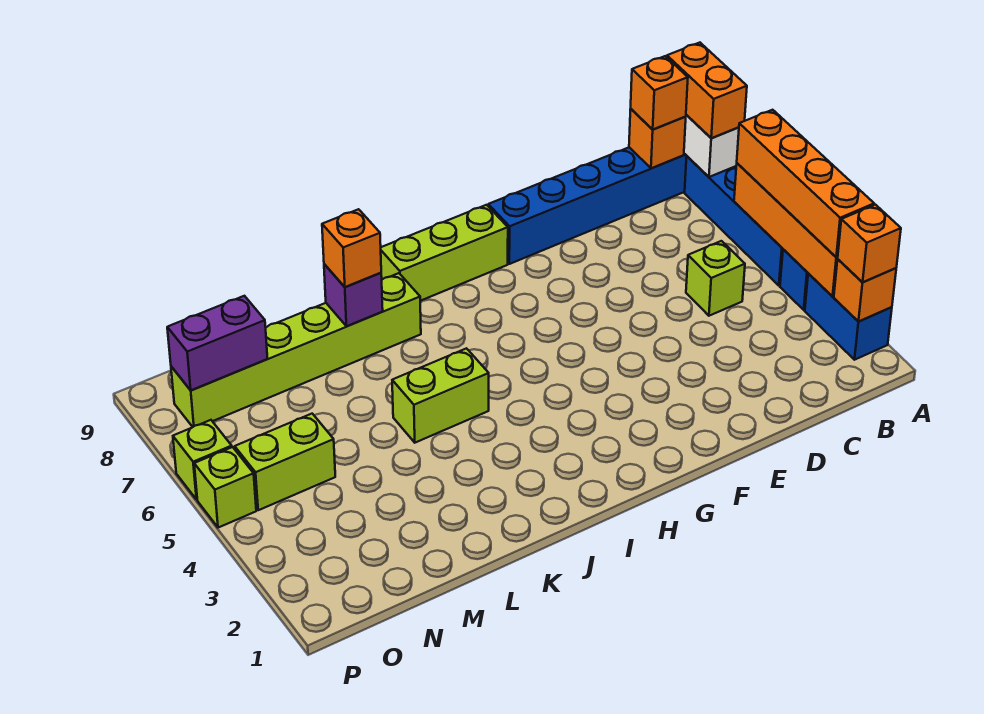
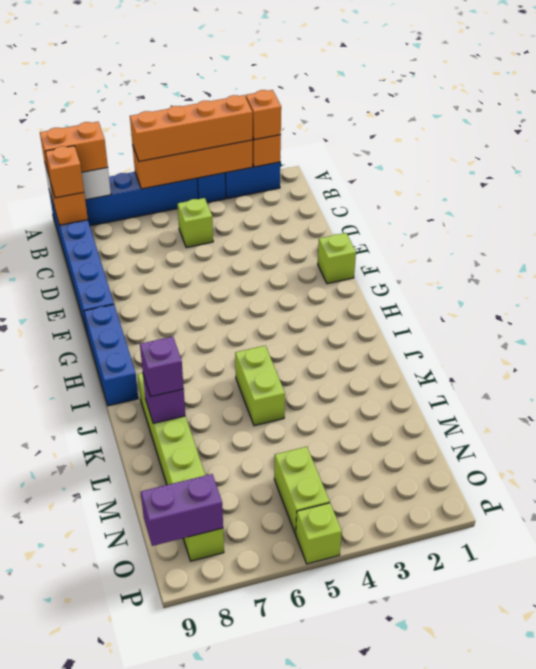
lime 1x3 brick [381,205,508,301] -> blue 1x3 brick [84,305,138,406]
orange 1x1 brick [322,209,381,287] -> purple 1x1 brick [140,337,184,397]
purple 1x2 brick [167,296,268,390] -> purple 1x2 brick turned to [141,474,223,546]
lime 1x1 brick [173,420,232,499] -> lime 1x1 brick moved to [318,233,356,284]

